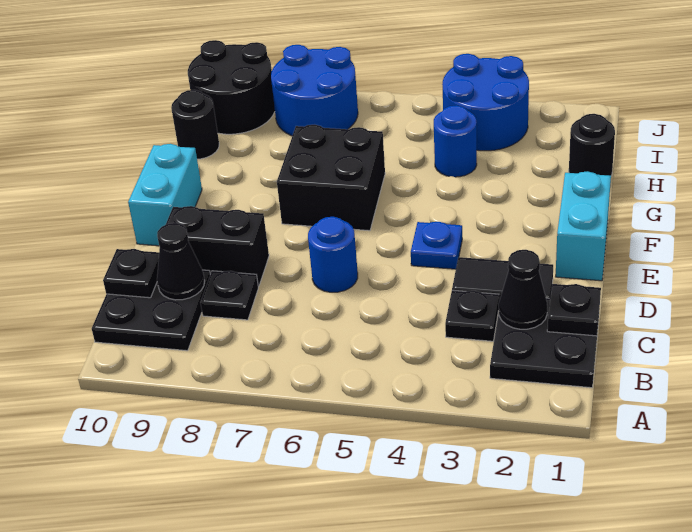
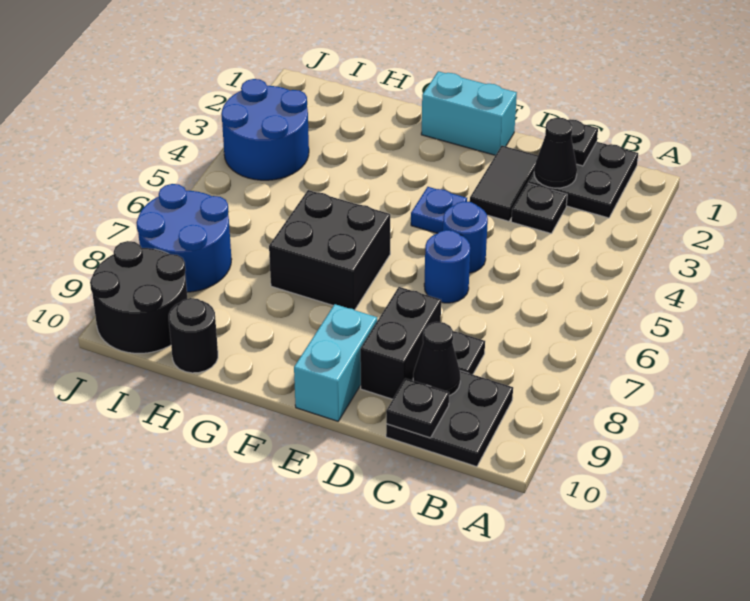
cyan 1x2 brick [128,144,202,246] -> cyan 1x2 brick turned to [294,304,377,421]
black 1x1 round brick [569,114,615,176] -> none
blue 1x1 round brick [434,105,477,177] -> blue 1x1 round brick moved to [443,201,488,273]

